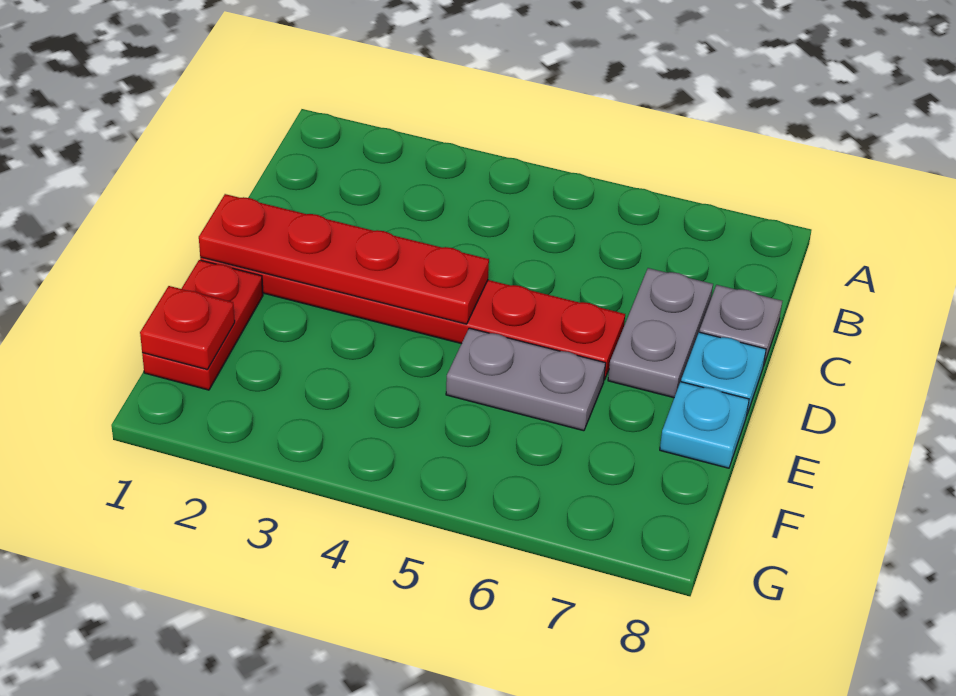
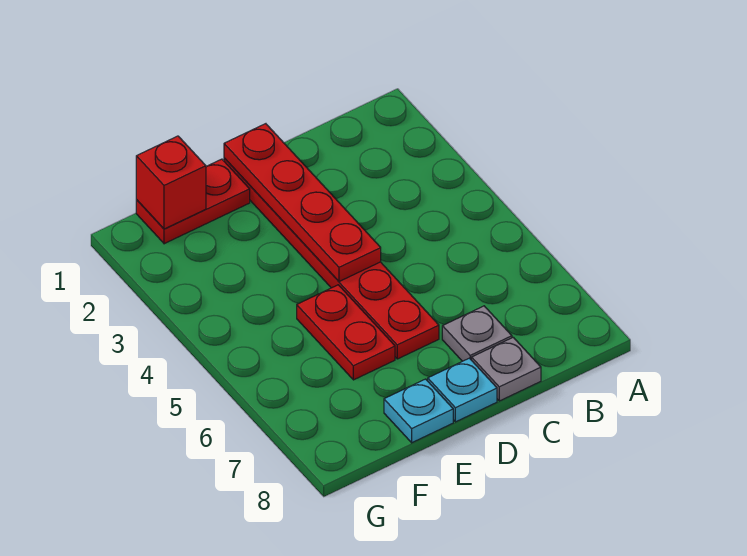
grey 1x2 plate [608,268,713,398] -> grey 1x1 plate [442,306,512,361]
grey 1x2 plate [446,328,606,431] -> red 1x2 plate [297,285,395,380]
red 1x1 plate [140,286,235,369] -> red 1x1 brick [136,136,206,229]

